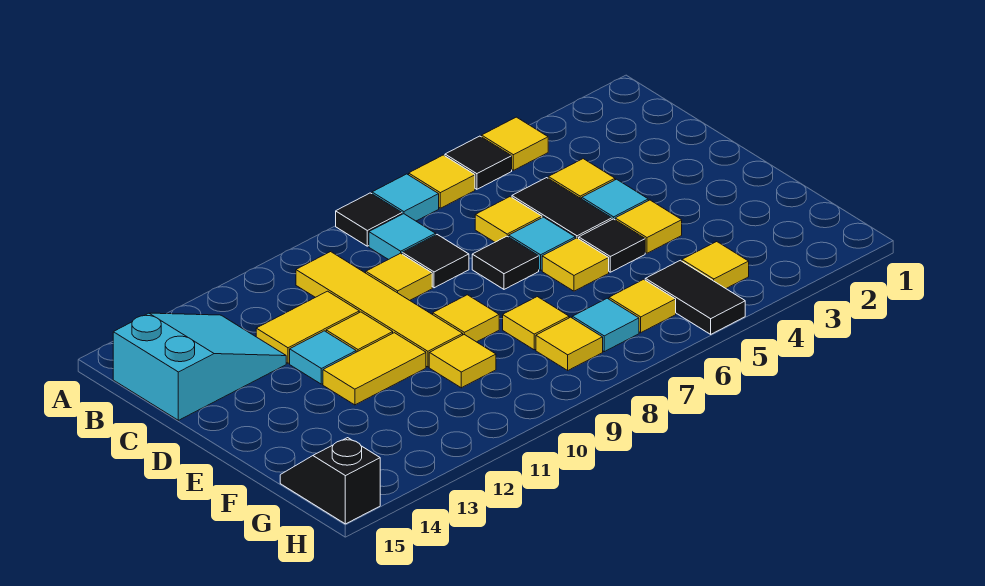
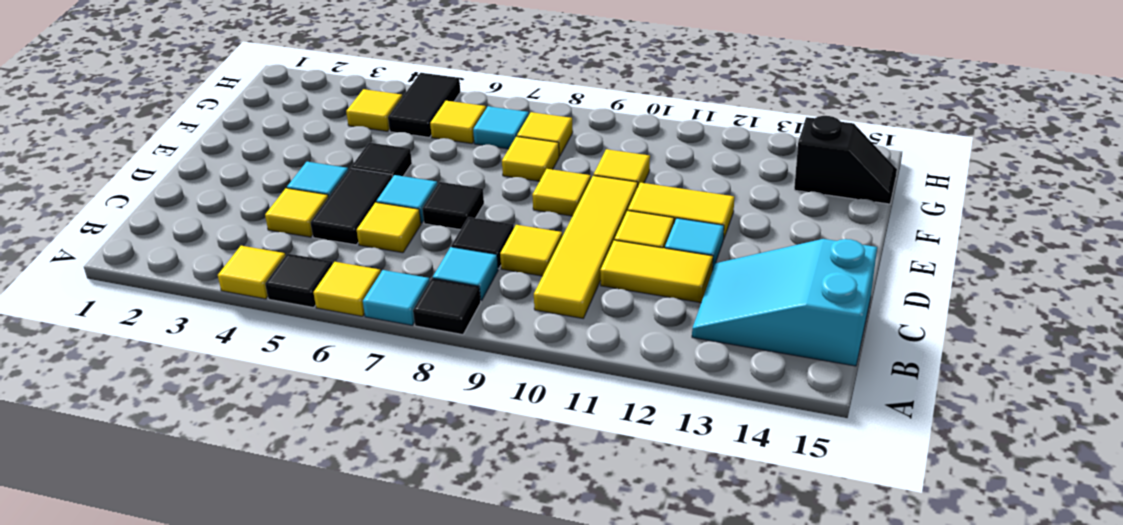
yellow 1x1 tile [615,200,682,253] -> none
yellow 1x1 tile [542,238,609,291] -> none
black 1x2 slope [280,438,380,524] -> black 1x2 slope turned to [794,116,897,204]

